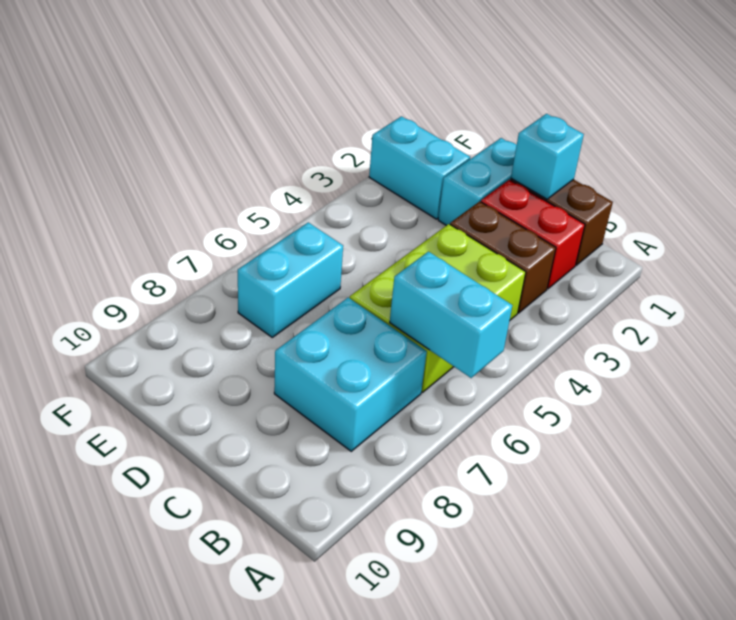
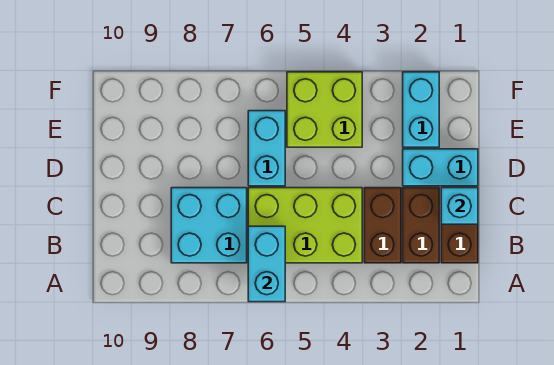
red 1x2 brick [481,180,585,289] -> brown 1x2 brick [403,188,439,263]
none -> lime 2x2 brick [287,72,362,147]
cyan 1x2 brick [238,222,343,337] -> cyan 1x2 brick turned to [248,111,285,186]

